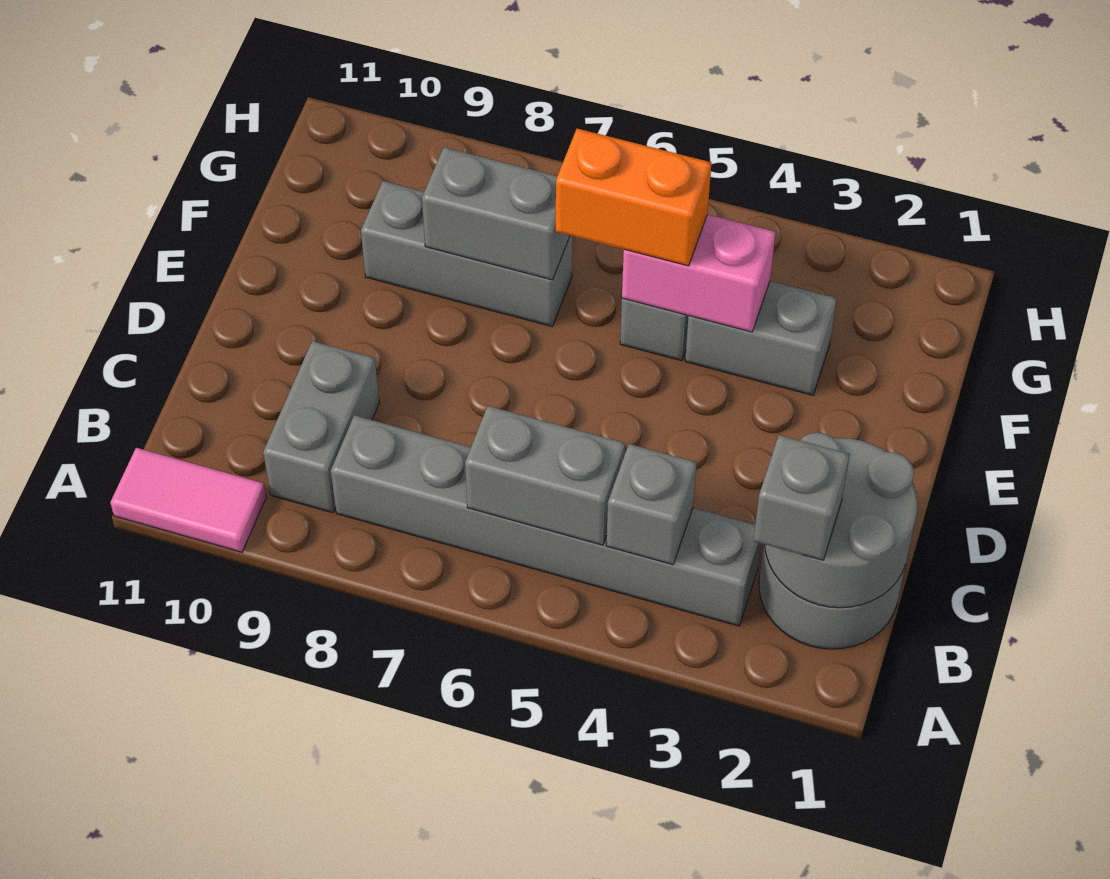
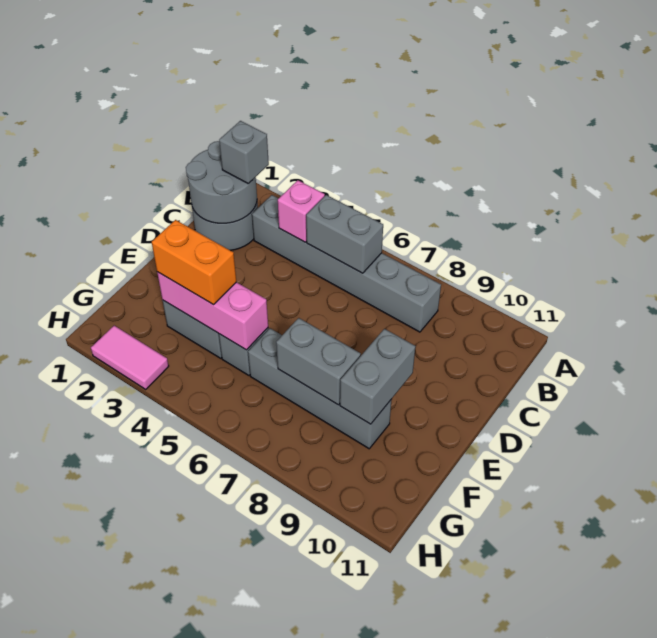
pink 1x2 tile [110,448,266,552] -> pink 1x2 tile moved to [91,326,169,389]
grey 1x1 brick [606,444,697,565] -> pink 1x1 brick [278,180,325,242]
grey 1x2 brick [263,341,379,513] -> grey 1x2 brick moved to [340,329,416,424]
pink 1x2 brick [622,214,776,332] -> pink 1x3 brick [157,272,268,350]
orange 1x2 brick [556,129,711,266] -> orange 1x2 brick moved to [152,220,236,305]
grey 1x3 brick [361,181,572,327] -> grey 1x4 brick [248,328,392,449]

